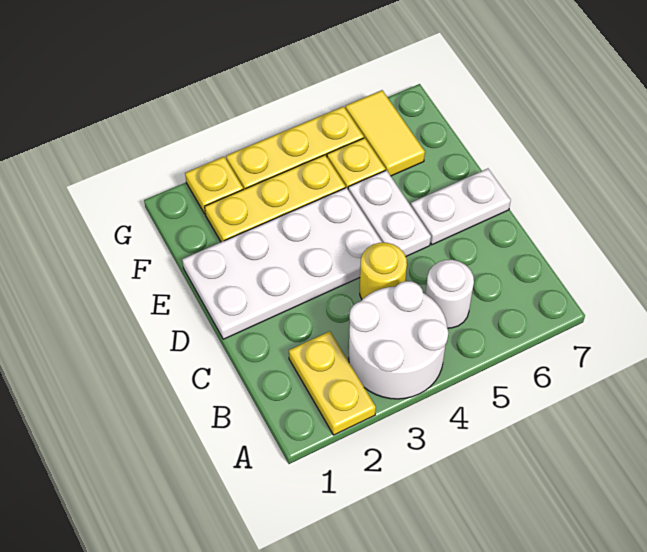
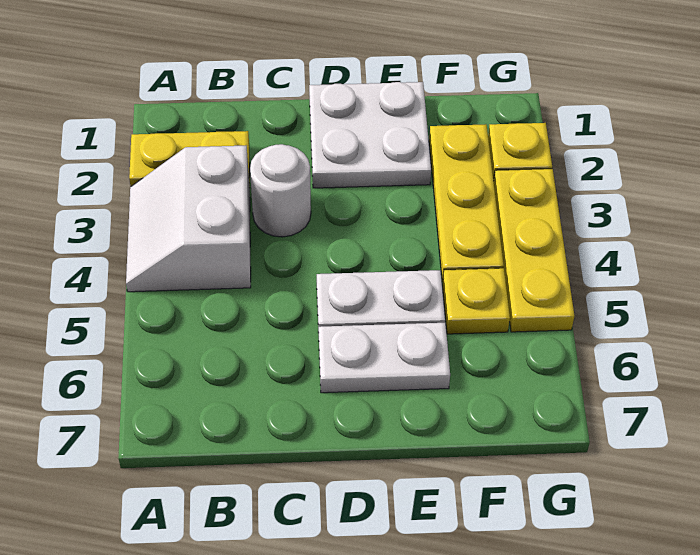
white 2x2 round brick [349,281,448,399] -> white 2x2 slope [126,146,251,292]
white 1x1 round brick [425,260,474,328] -> white 1x1 round brick moved to [250,144,311,237]
yellow 1x1 round brick [360,243,407,299] -> none
white 2x4 plate [182,188,382,339] -> white 2x2 plate [309,82,431,188]
white 1x2 plate [411,169,511,245] -> white 1x2 plate turned to [319,323,450,393]
yellow 1x2 tile [345,90,425,176] -> none

